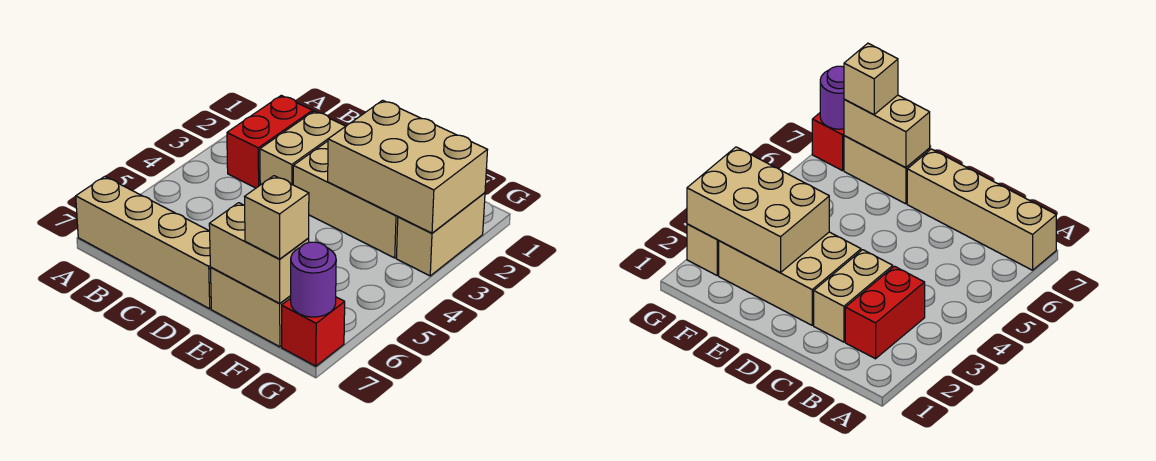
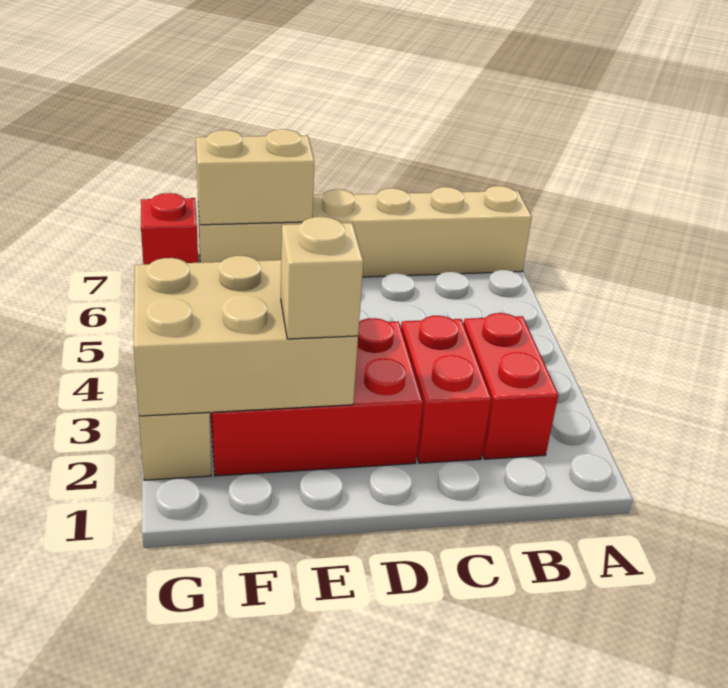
tan 1x2 brick [260,111,346,185] -> red 1x2 brick [401,316,491,463]
tan 2x3 brick [293,141,398,258] -> red 2x3 brick [210,318,423,476]
tan 1x1 brick [245,176,309,259] -> tan 1x1 brick moved to [281,217,363,339]
purple 1x1 round brick [291,242,336,317] -> none

